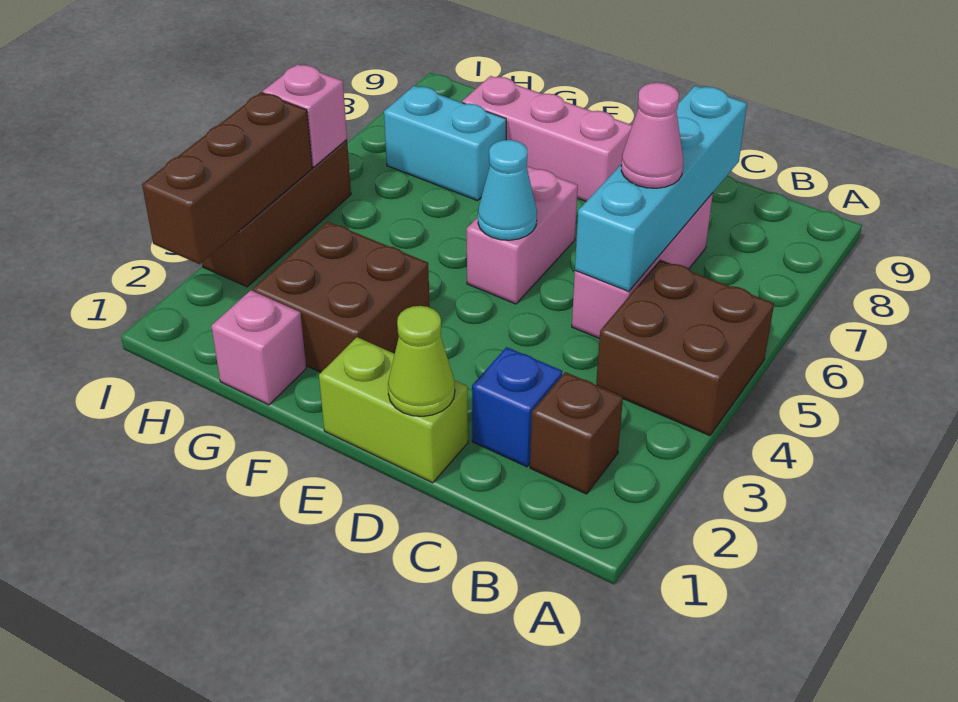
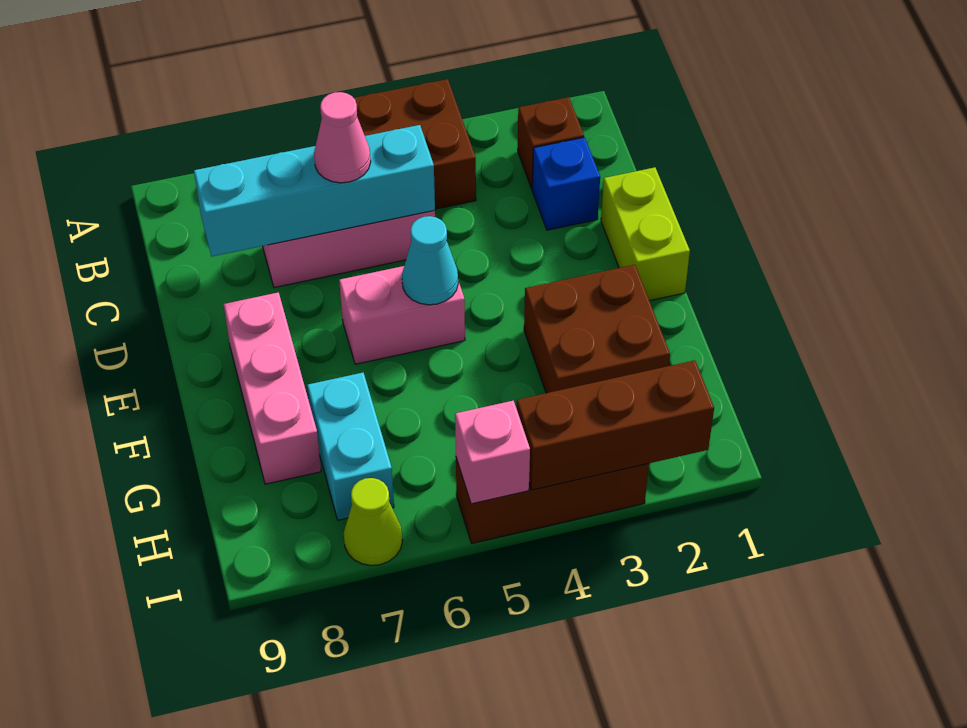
lime 1x1 cone [388,306,455,416] -> lime 1x1 cone moved to [344,478,403,566]
pink 1x1 brick [211,290,306,405] -> none

